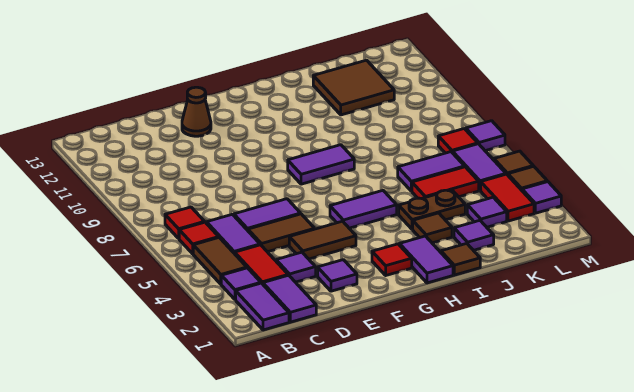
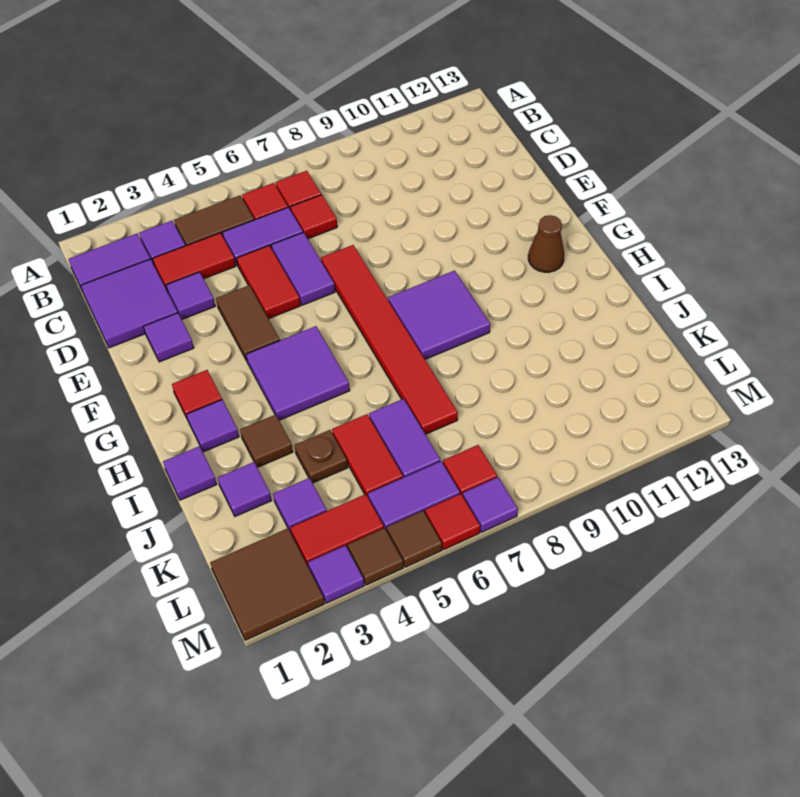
purple 1x2 tile [263,275,316,322] -> purple 2x2 tile [81,259,178,348]
none -> red 1x1 tile [290,195,337,239]
brown 1x2 tile [248,214,315,252] -> red 1x2 tile [237,245,301,319]
none -> red 1x6 tile [321,245,458,434]
brown 1x1 cone [182,87,211,136] -> brown 1x1 cone moved to [528,215,564,272]
purple 1x2 tile [330,191,397,228] -> purple 2x2 tile [246,326,350,420]
purple 1x2 tile [288,145,354,184] -> purple 2x2 tile [388,271,490,359]
purple 1x2 tile [399,236,453,283] -> purple 1x1 tile [186,400,239,452]
brown 1x1 tile [441,244,480,275] -> purple 1x1 tile [163,446,217,500]
brown 1x2 plate [399,190,465,229] -> brown 1x1 plate [295,430,348,483]
brown 2x2 tile [313,60,394,115] -> brown 2x2 tile moved to [210,528,324,640]
none -> red 1x1 tile [425,494,480,549]

